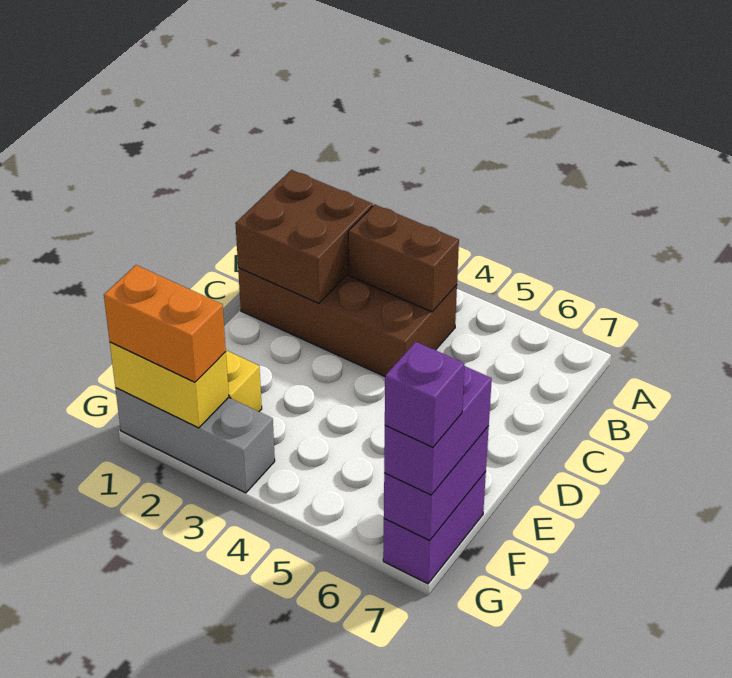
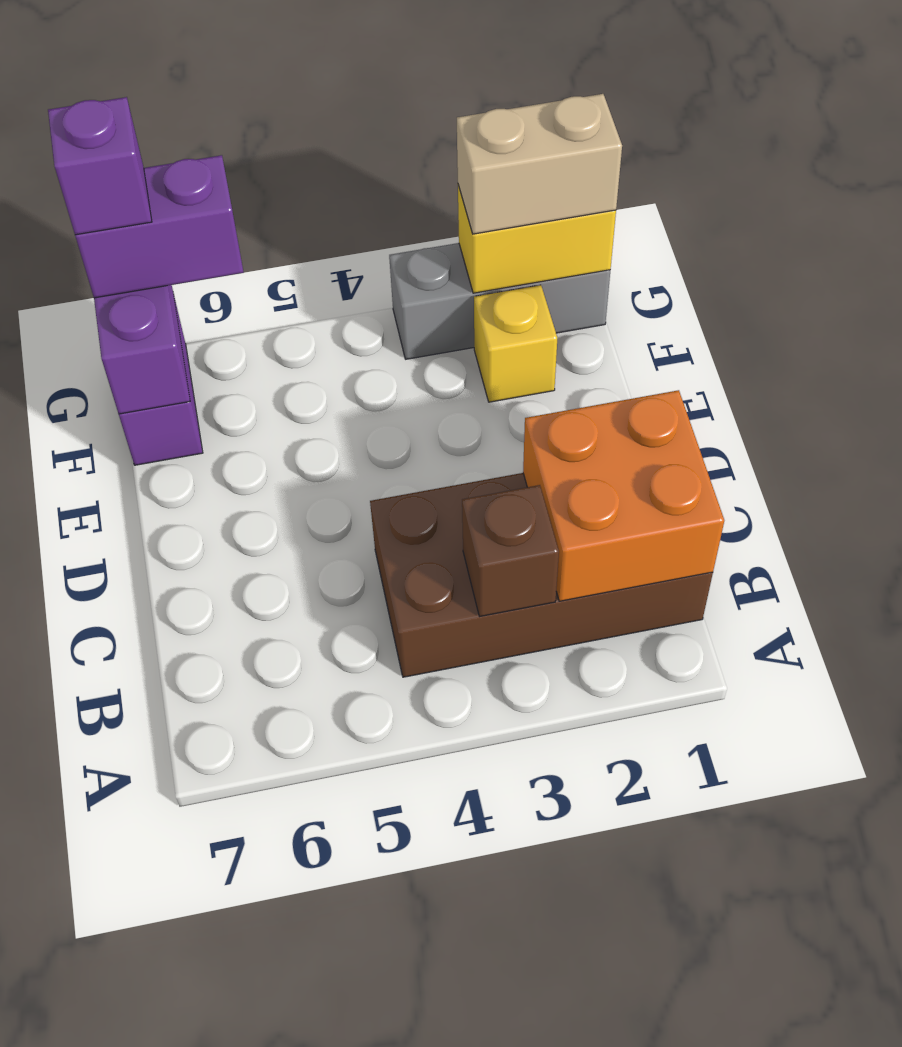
brown 2x2 brick [235,170,373,304] -> orange 2x2 brick [523,390,724,601]
brown 1x2 brick [348,204,459,312] -> brown 1x1 brick [462,485,559,616]
purple 1x2 brick [384,366,492,495] -> purple 1x2 brick turned to [75,155,244,298]
orange 1x2 brick [104,265,226,382] -> tan 1x2 brick [457,94,622,234]

